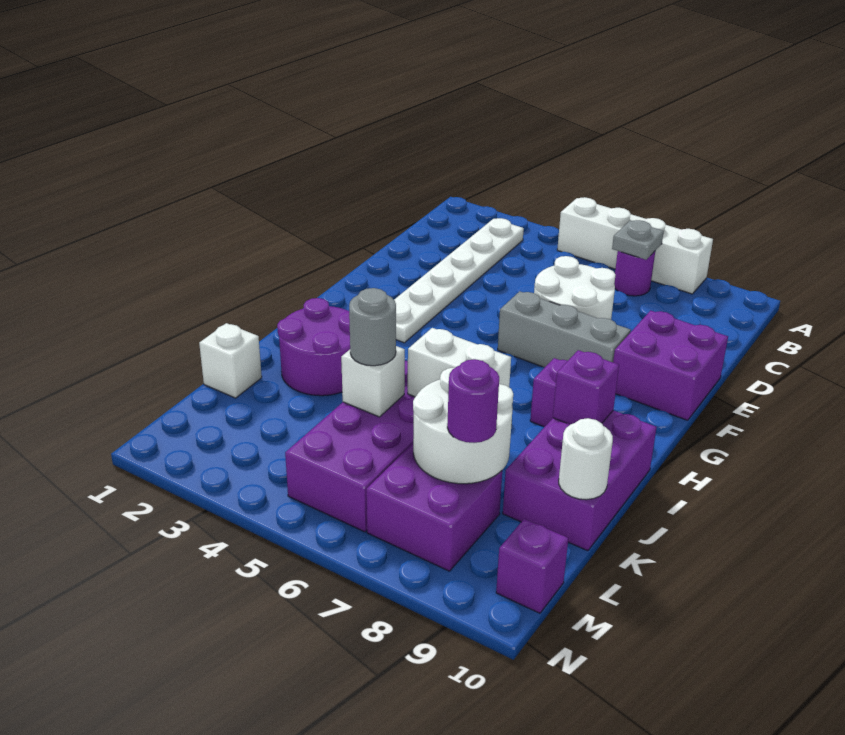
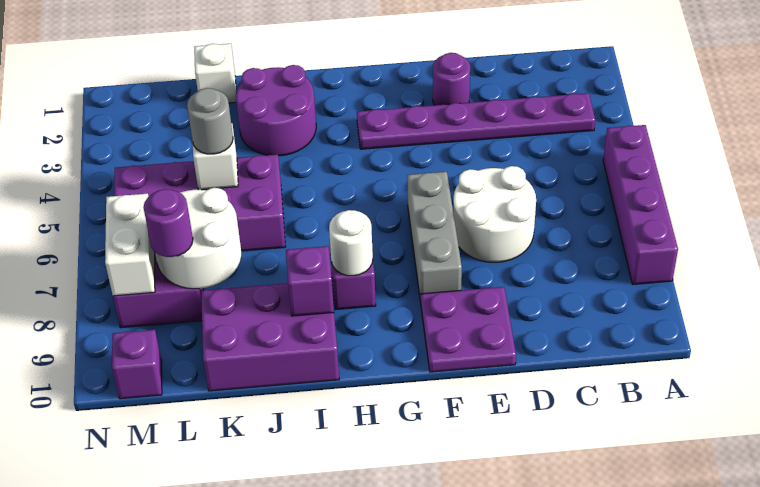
white 1x4 brick [557,197,713,294] -> purple 1x4 brick [603,125,678,284]
white 1x6 plate [394,218,524,343] -> purple 1x6 plate [357,93,595,149]
purple 1x1 round brick [614,251,655,296] -> purple 1x1 round brick moved to [433,53,470,105]
grey 1x1 plate [612,220,664,260] -> none
purple 2x2 brick [613,311,728,420] -> purple 2x2 plate [421,287,516,372]
white 1x2 brick [408,328,511,397] -> white 1x2 brick moved to [105,193,155,296]
white 1x1 round brick [559,418,613,500] -> white 1x1 round brick moved to [329,210,373,276]

